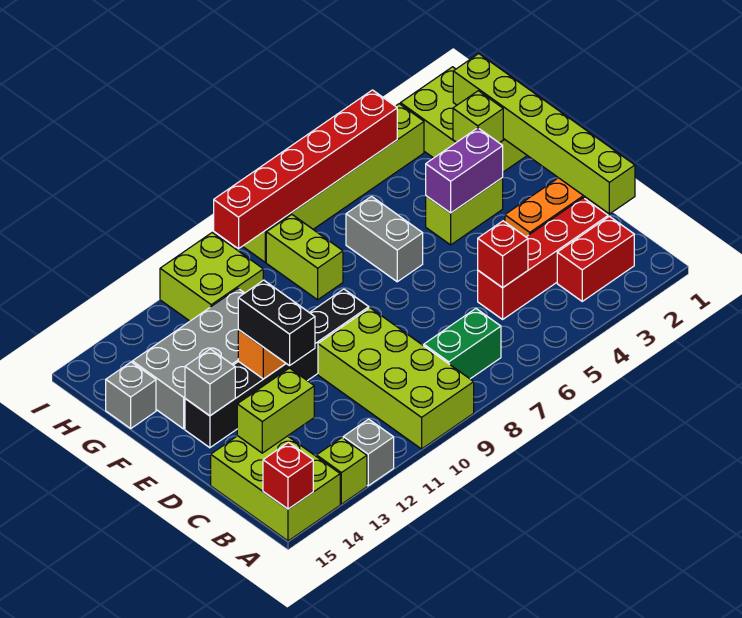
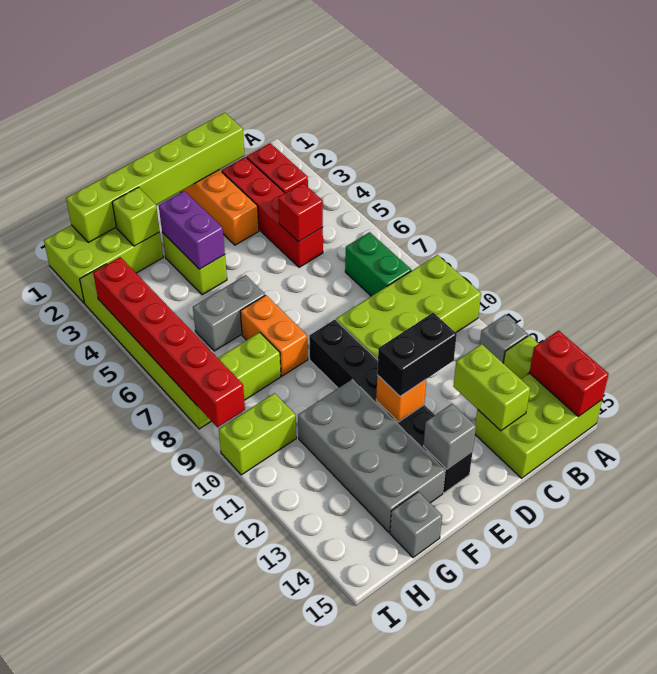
red 1x1 brick [263,442,313,509] -> red 1x2 brick [529,331,609,417]
none -> orange 1x2 brick [240,295,308,376]
lime 2x2 brick [160,233,263,321] -> lime 1x2 brick [219,393,296,475]

